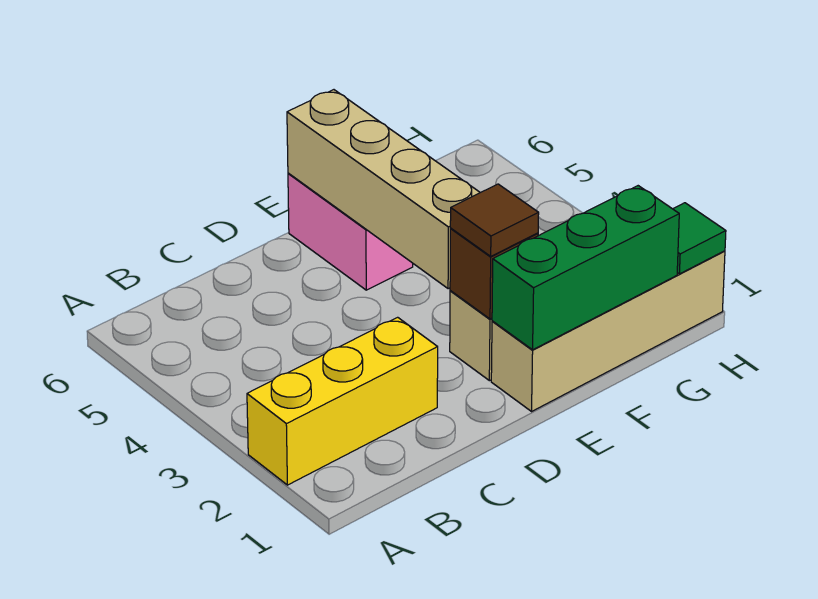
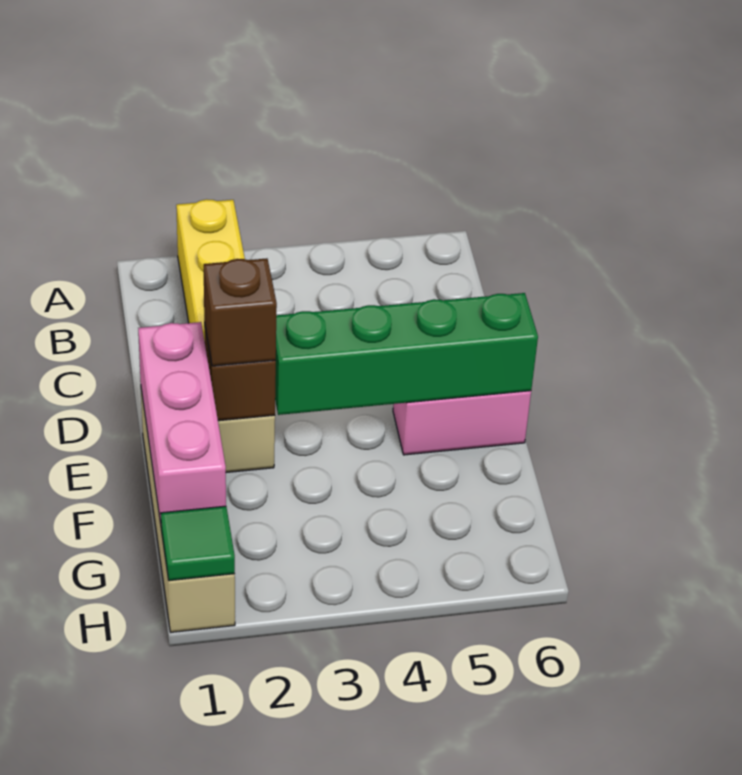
green 1x3 brick [492,186,679,350] -> pink 1x3 brick [138,322,226,524]
brown 1x1 tile [450,184,539,256] -> brown 1x1 brick [204,258,277,366]
tan 1x4 brick [287,90,480,289] -> green 1x4 brick [275,293,538,415]

